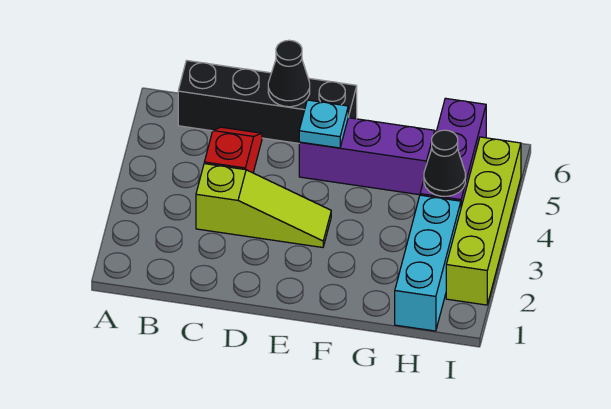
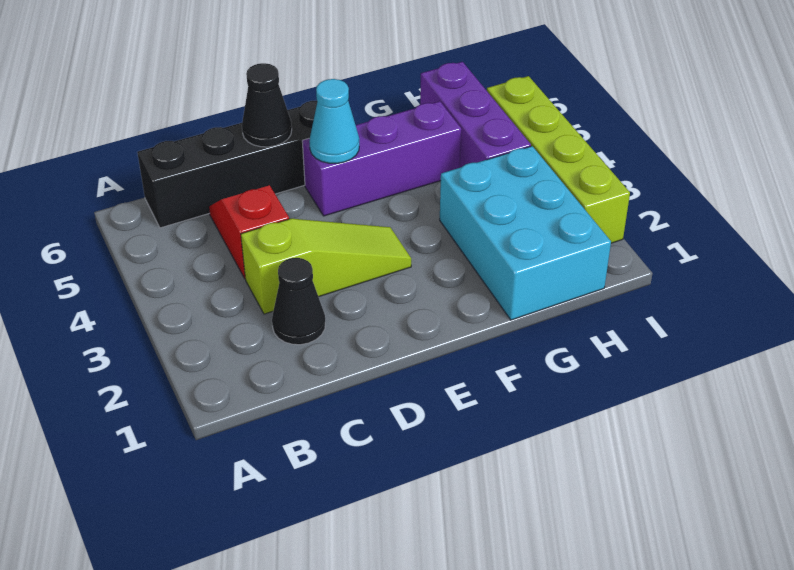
cyan 1x1 plate [299,100,349,148] -> cyan 1x1 cone [309,79,359,163]
cyan 1x3 brick [395,195,461,331] -> cyan 2x3 brick [440,146,611,320]
black 1x1 cone [424,130,466,196] -> black 1x1 cone moved to [272,258,325,345]

